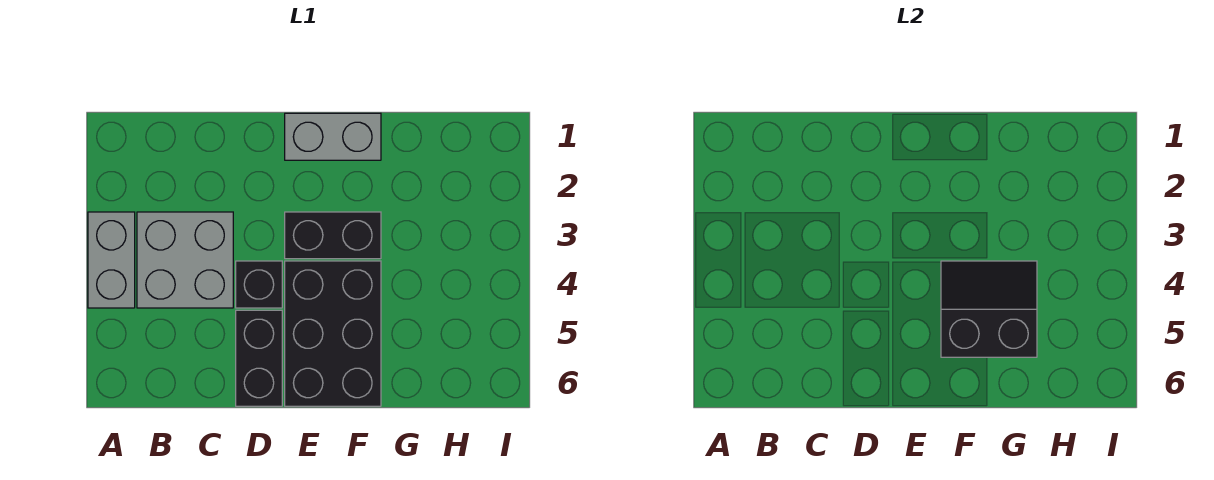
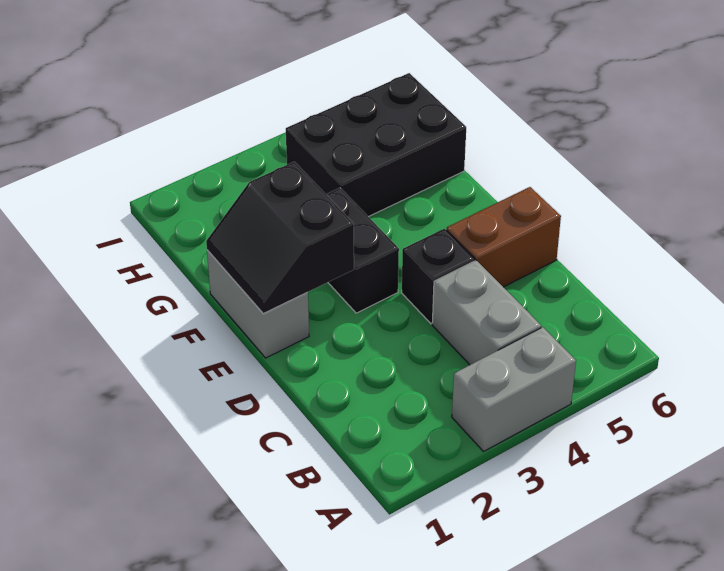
grey 2x2 brick [137,212,233,308] -> grey 1x2 brick [432,260,541,365]
black 1x2 brick [236,310,282,406] -> brown 1x2 brick [446,187,561,287]
black 2x3 brick [285,261,381,406] -> black 2x3 brick moved to [286,73,466,217]
black 2x2 slope [941,261,1037,357] -> black 2x2 slope moved to [206,162,354,313]

